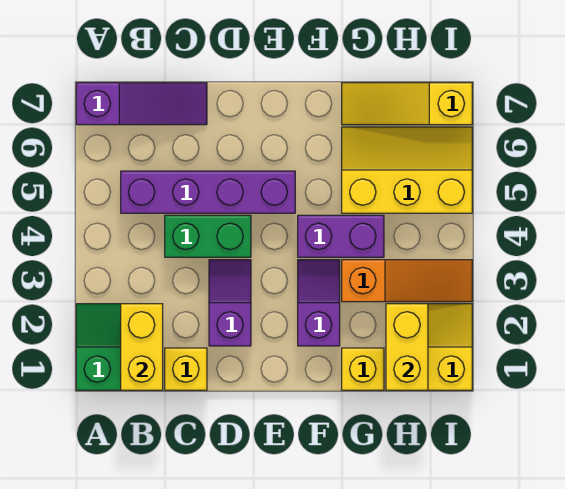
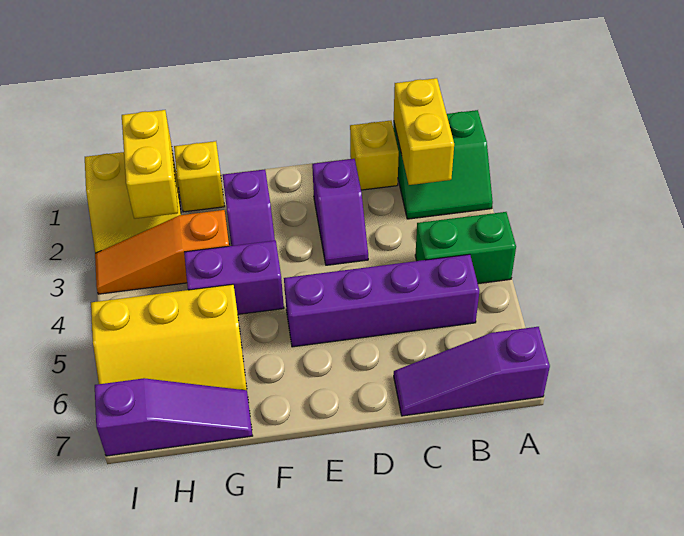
green 1x2 brick [165,215,251,257] -> green 1x2 brick moved to [415,212,516,284]
yellow 1x3 slope [342,83,472,125] -> purple 1x3 slope [95,378,253,456]

